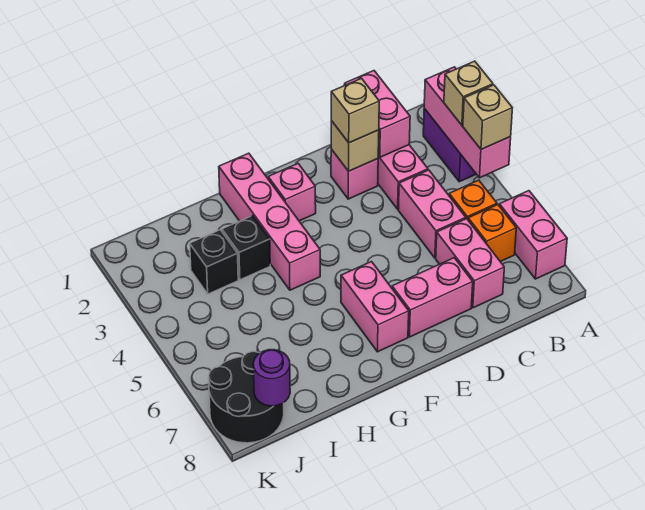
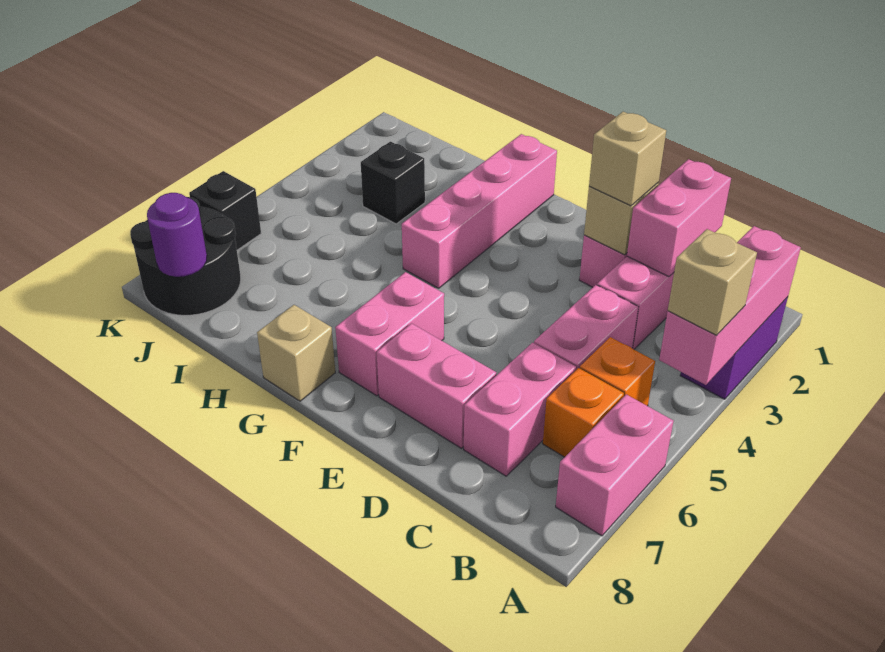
tan 1x1 brick [444,61,493,125] -> tan 1x1 brick moved to [257,305,335,401]
pink 1x1 brick [268,164,316,221] -> none
black 1x1 brick [222,216,270,280] -> black 1x1 brick moved to [189,171,261,250]

